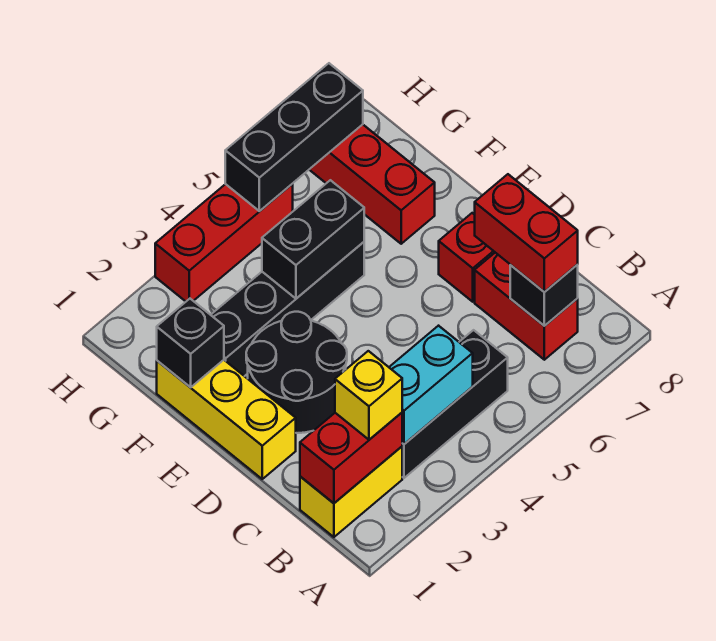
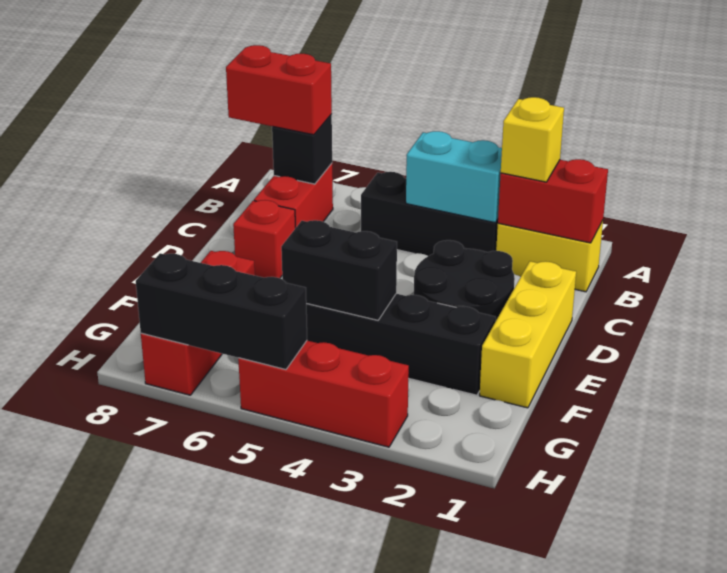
red 1x2 brick [475,174,578,292] -> red 1x2 brick turned to [226,45,332,135]
black 1x1 brick [157,299,224,387] -> none

